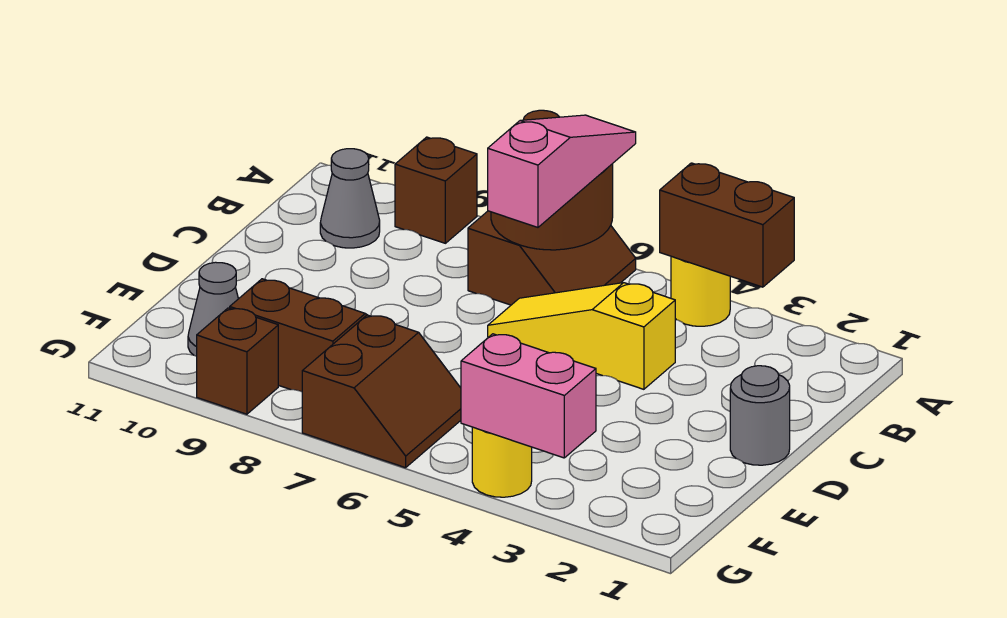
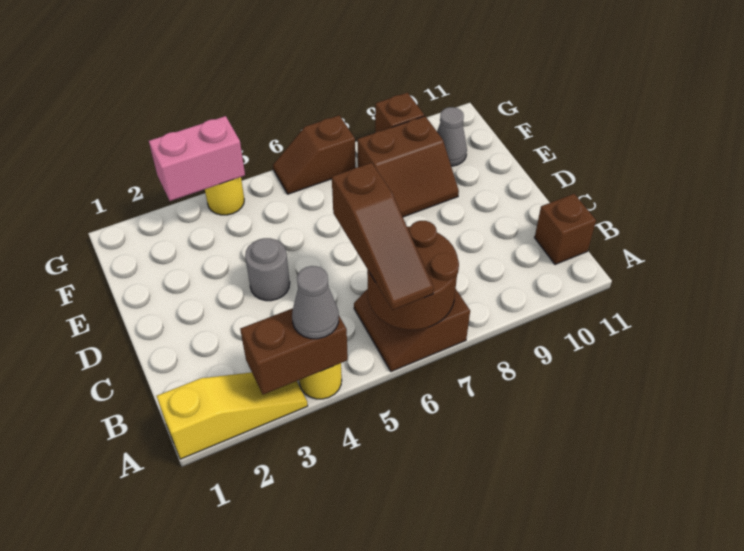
pink 1x3 slope [488,115,636,227] -> brown 1x3 slope [332,163,434,310]
brown 1x1 brick [395,137,477,243] -> brown 1x1 brick moved to [535,194,596,264]
grey 1x1 cone [320,149,380,248] -> grey 1x1 cone moved to [292,266,339,339]
yellow 1x3 slope [488,283,675,389] -> yellow 1x3 slope moved to [157,372,308,459]
grey 1x1 round brick [730,366,790,465] -> grey 1x1 round brick moved to [245,238,290,301]
brown 2x2 slope [302,315,461,468] -> brown 1x2 slope [273,115,356,194]

